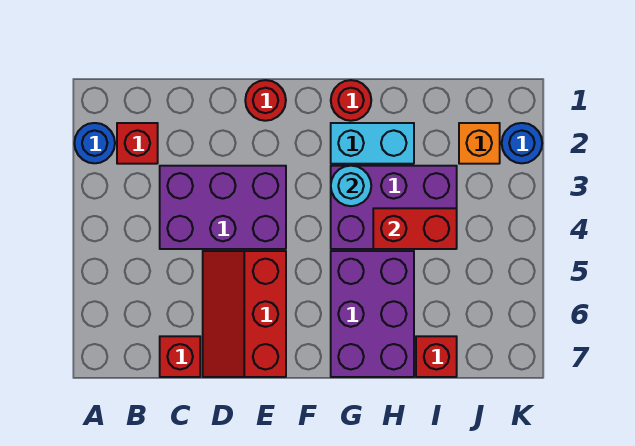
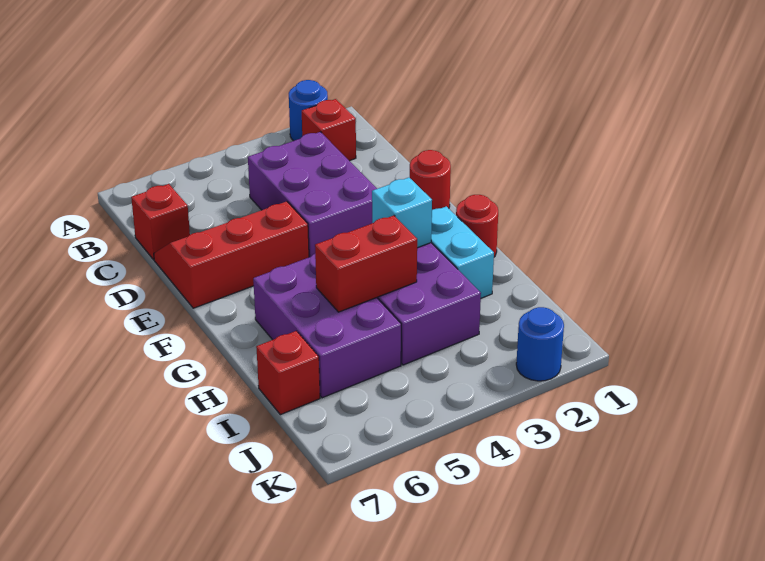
cyan 1x1 round brick [331,166,371,206] -> cyan 1x1 brick [372,178,432,248]
purple 2x3 brick [331,251,414,377] -> purple 2x3 brick turned to [253,254,401,398]
red 1x2 brick [373,208,457,249] -> red 1x2 brick turned to [315,216,417,312]
orange 1x1 brick [459,123,500,164] -> none

